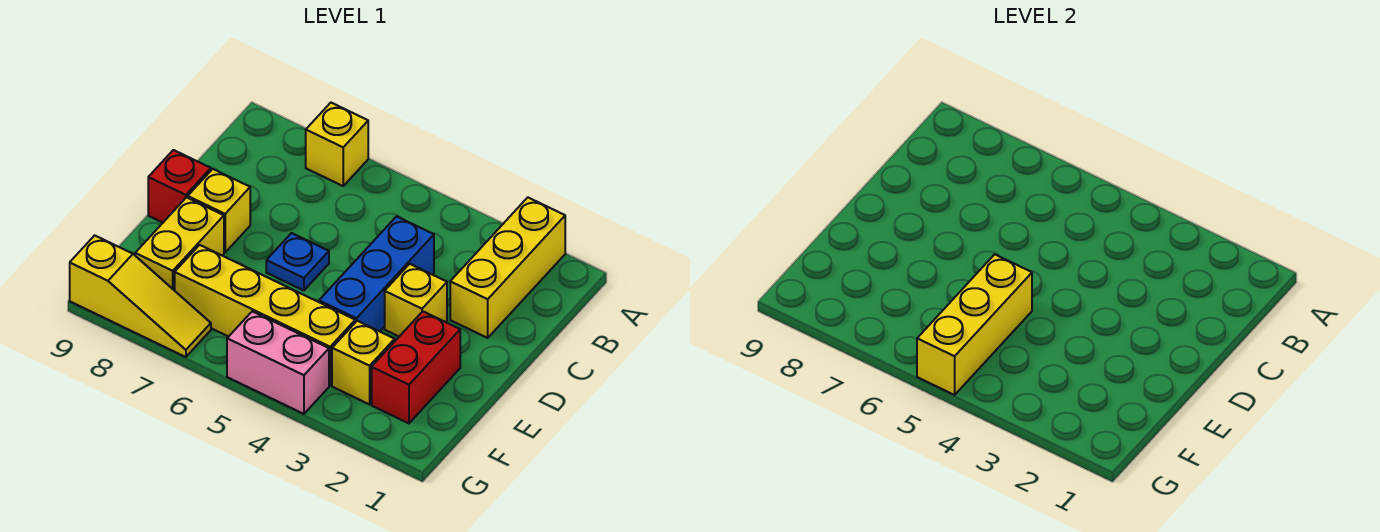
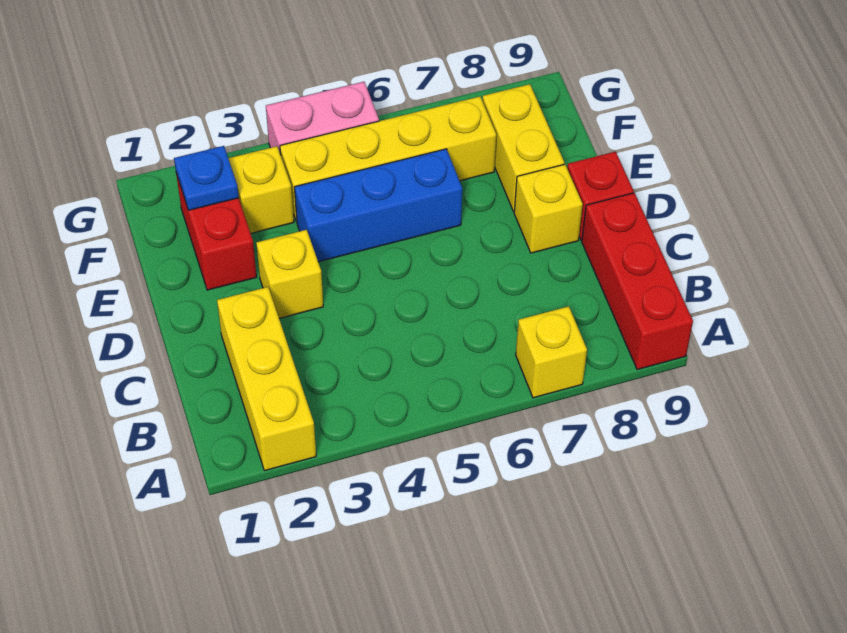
none -> red 1x3 brick [582,193,693,370]
blue 1x3 brick [319,216,434,331] -> blue 1x3 brick turned to [294,149,462,262]
blue 1x1 plate [266,233,329,291] -> blue 1x1 plate moved to [174,146,239,210]
yellow 1x3 brick [917,254,1032,395] -> none
yellow 1x3 slope [70,235,211,357] -> none

